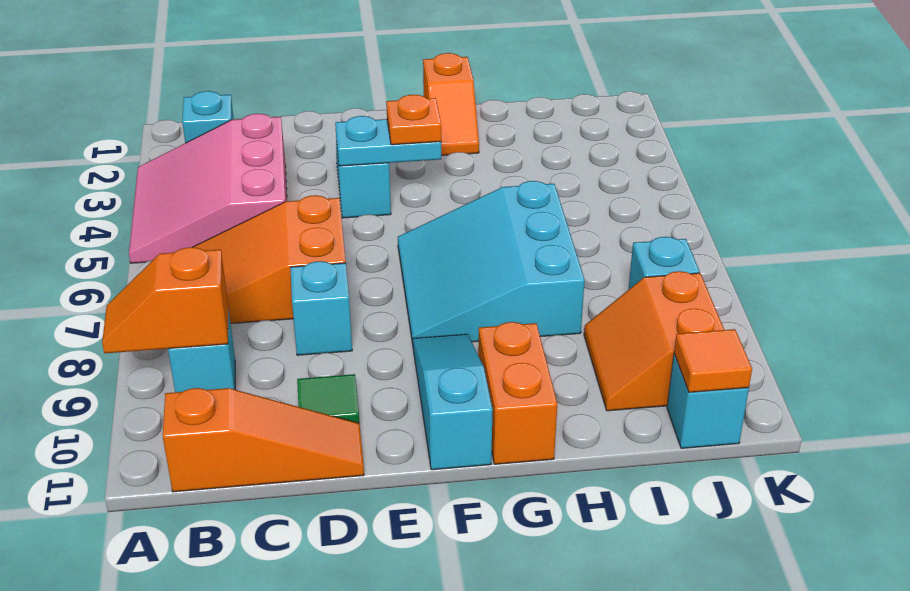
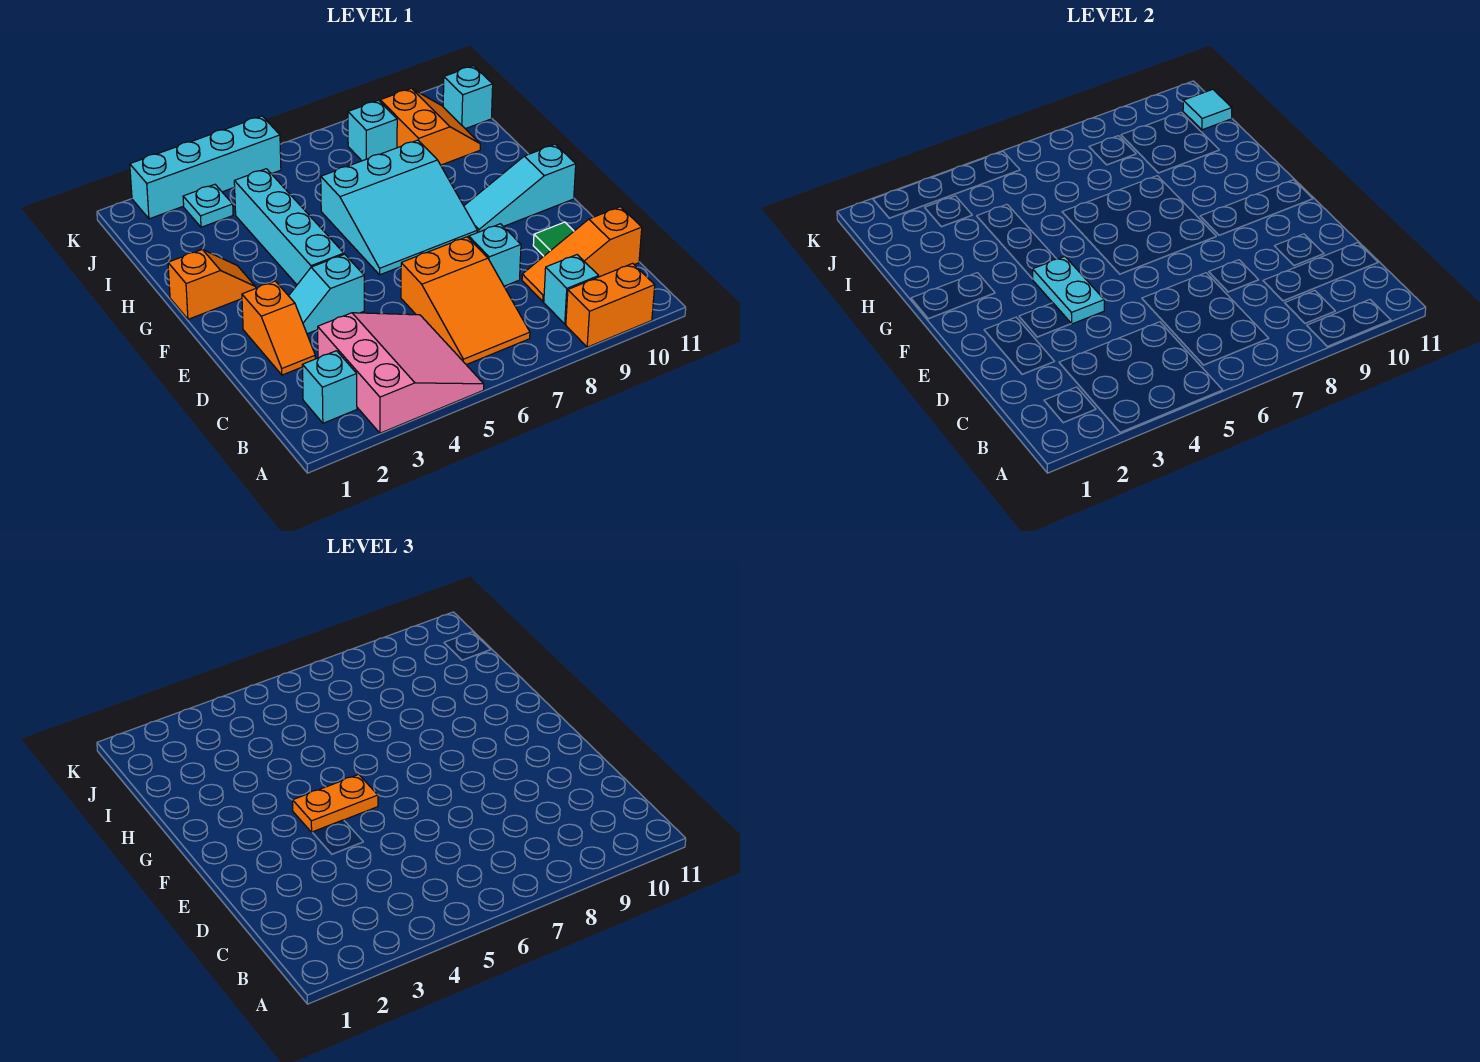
pink 3x3 slope [129,114,287,263] -> pink 3x3 slope turned to [318,313,484,433]
orange 1x2 slope [102,247,228,353] -> orange 1x2 slope moved to [242,281,315,375]
orange 1x3 slope [163,388,364,492] -> orange 1x3 slope turned to [522,207,642,301]
none -> cyan 1x4 brick [234,169,344,285]
orange 1x1 plate [386,95,441,145] -> orange 1x2 plate [293,774,378,832]
orange 1x2 brick [478,322,557,464] -> orange 1x2 brick moved to [566,263,655,347]
orange 2x2 slope [584,271,724,411] -> orange 2x2 slope turned to [380,88,480,165]
none -> cyan 1x1 plate [183,184,233,227]
orange 1x1 tile [674,329,752,392] -> cyan 1x1 tile [1183,89,1232,130]
none -> cyan 1x4 brick [130,116,281,219]

